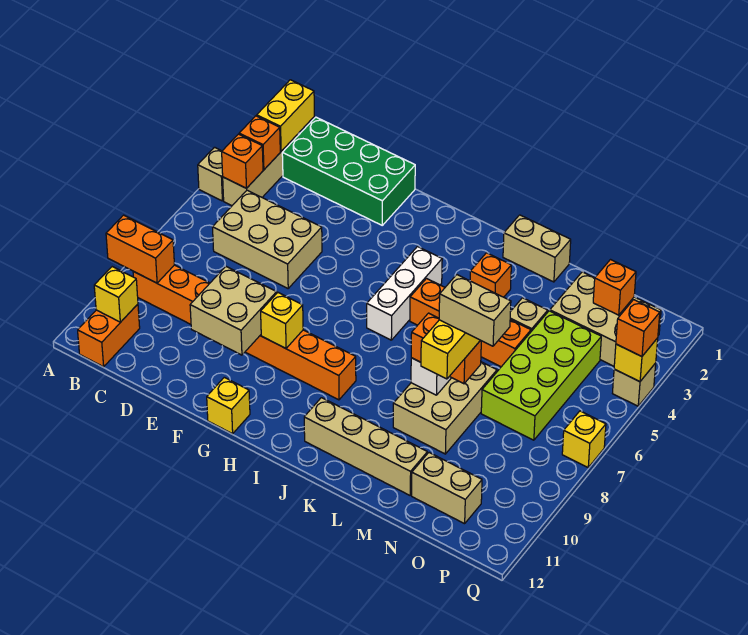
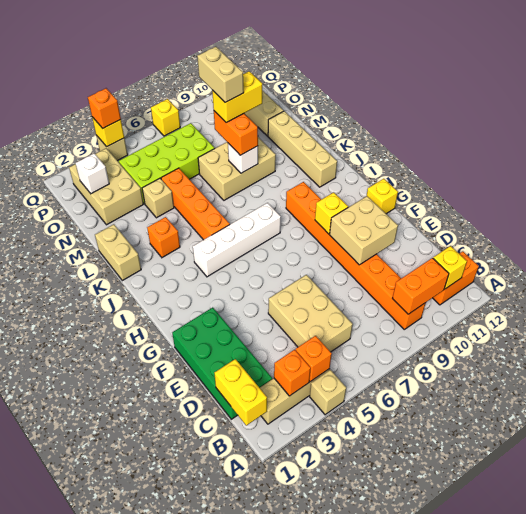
orange 1x2 brick [106,215,174,283] -> orange 1x2 brick turned to [392,258,449,314]
yellow 1x2 brick [257,80,314,151] -> yellow 1x2 brick turned to [214,359,267,425]
white 1x3 brick [367,247,442,340] -> white 1x4 brick [193,203,281,277]
orange 1x1 brick [593,260,636,315] -> white 1x1 brick [76,153,109,194]

